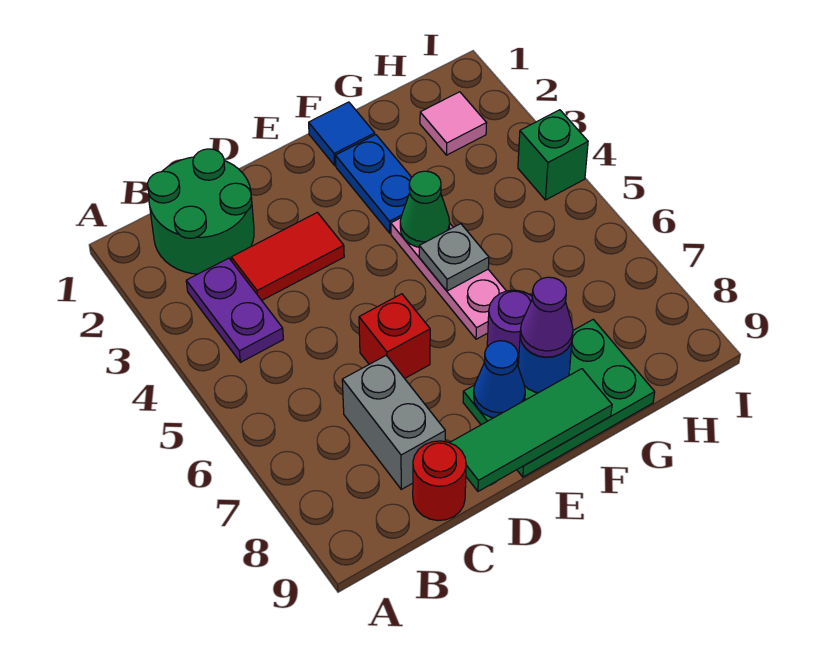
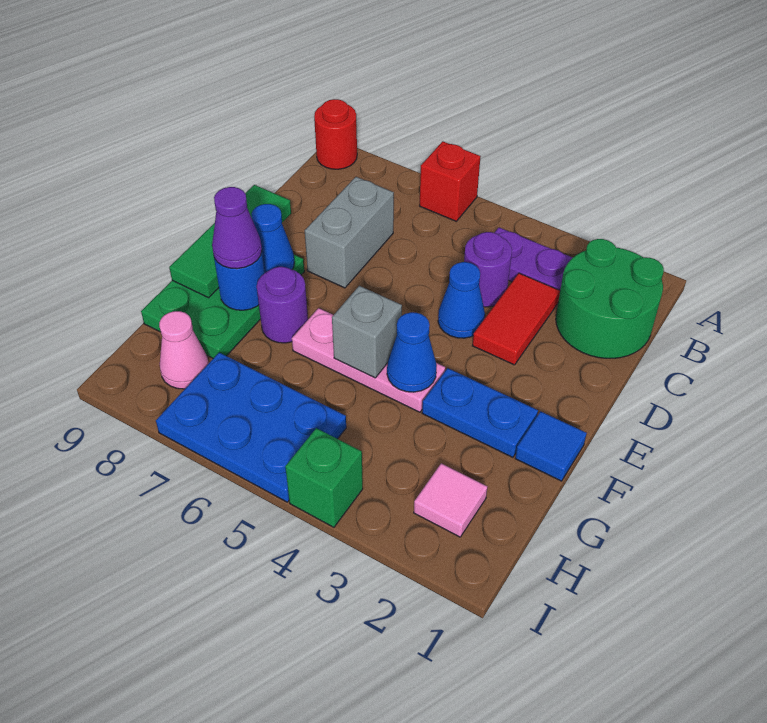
none -> purple 1x1 round brick [464,232,512,307]
grey 1x2 brick [342,356,445,489] -> grey 1x2 brick turned to [305,177,394,288]
red 1x1 round brick [413,441,466,521] -> red 1x1 round brick moved to [314,99,357,169]
none -> blue 1x1 cone [438,262,485,338]
red 1x1 brick [359,294,430,378] -> red 1x1 brick moved to [420,141,481,221]
green 1x1 cone [400,171,450,247] -> blue 1x1 cone [387,312,437,392]
grey 1x1 plate [419,224,489,291] -> grey 1x1 brick [332,286,402,378]
none -> blue 2x3 plate [156,353,346,502]
none -> pink 1x1 cone [159,311,209,389]

